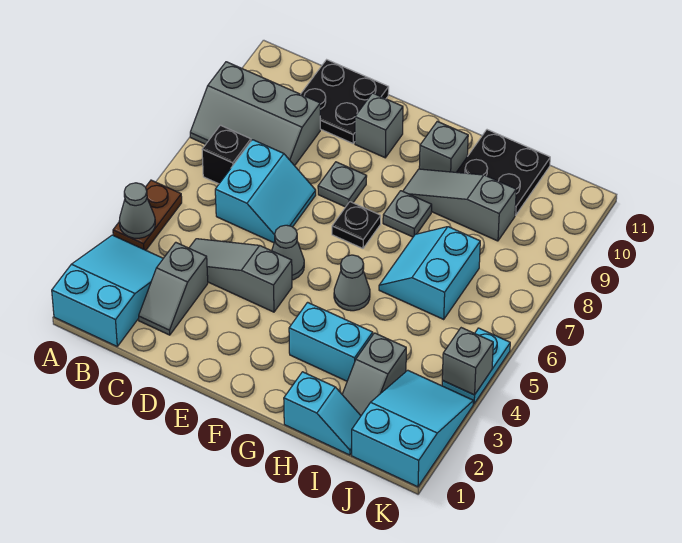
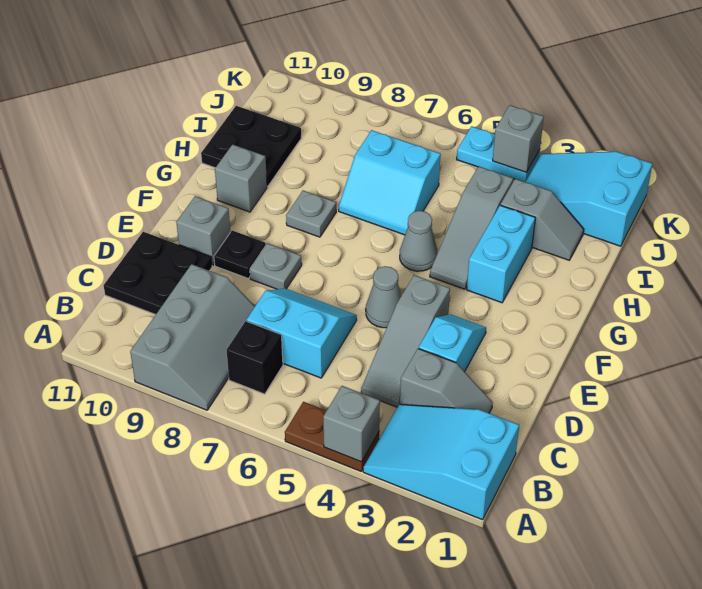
grey 1x1 cone [119,183,155,238] -> grey 1x1 brick [323,386,380,462]
black 1x1 plate [332,202,381,248] -> black 1x1 plate moved to [214,230,266,279]
grey 1x3 slope [403,169,516,241] -> grey 1x3 slope moved to [430,167,513,289]
cyan 1x2 slope [284,372,361,455] -> cyan 1x2 slope moved to [419,314,486,372]

